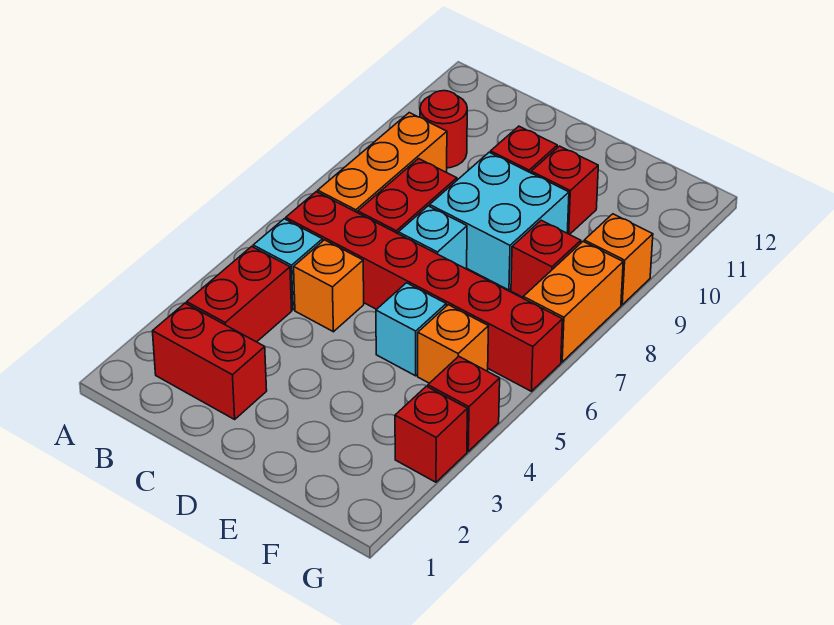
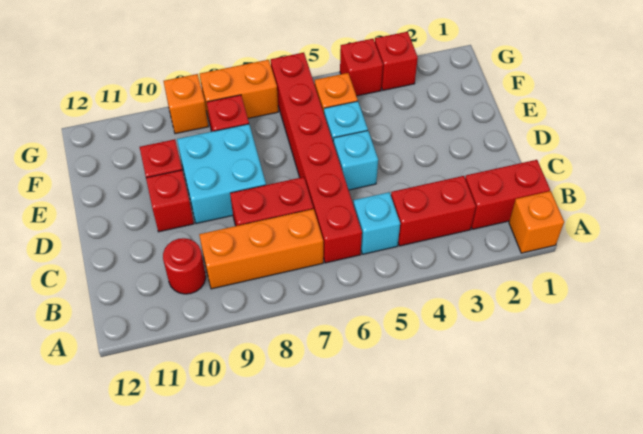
red 1x2 brick [153,303,267,419] -> red 1x2 brick turned to [465,160,550,229]
orange 1x1 brick [294,240,364,332] -> orange 1x1 brick moved to [509,191,564,253]
cyan 1x1 brick [398,206,467,269] -> cyan 1x1 brick moved to [333,131,378,190]

